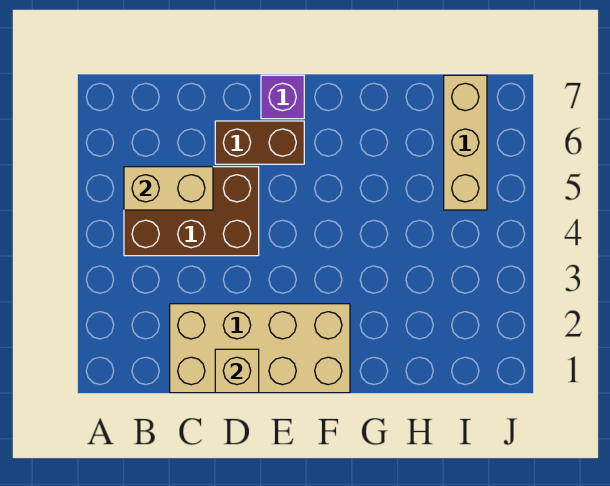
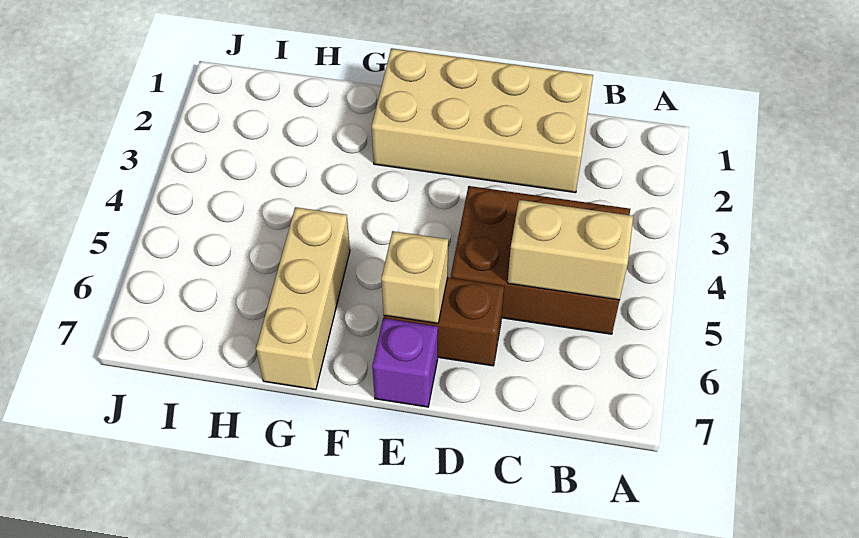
tan 1x1 brick [215,349,259,393] -> tan 1x1 brick moved to [381,231,448,324]
tan 1x3 brick [444,75,487,210] -> tan 1x3 brick moved to [256,207,350,390]

